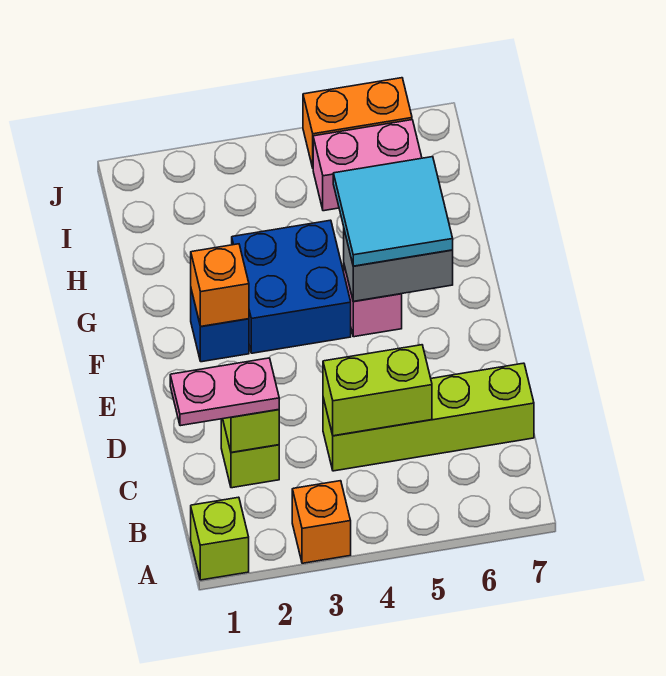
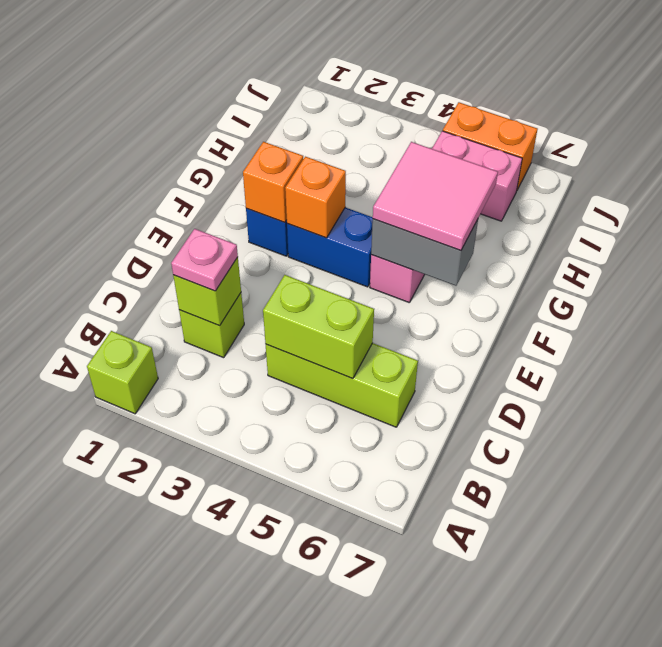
orange 1x1 brick [292,481,351,563] -> orange 1x1 brick moved to [285,157,346,238]
pink 1x2 plate [170,358,279,426] -> pink 1x1 plate [171,229,238,291]
lime 1x4 brick [323,363,534,471] -> lime 1x3 brick [266,343,418,427]
blue 2x2 brick [232,220,351,353] -> blue 1x2 brick [287,207,373,287]
cyan 2x2 tile [333,157,453,266] -> pink 2x2 tile [373,142,498,251]

